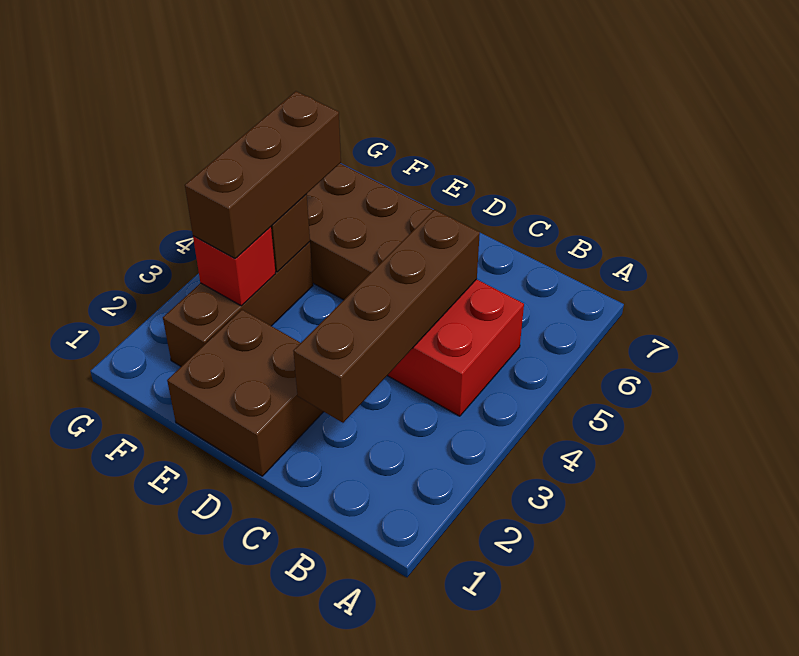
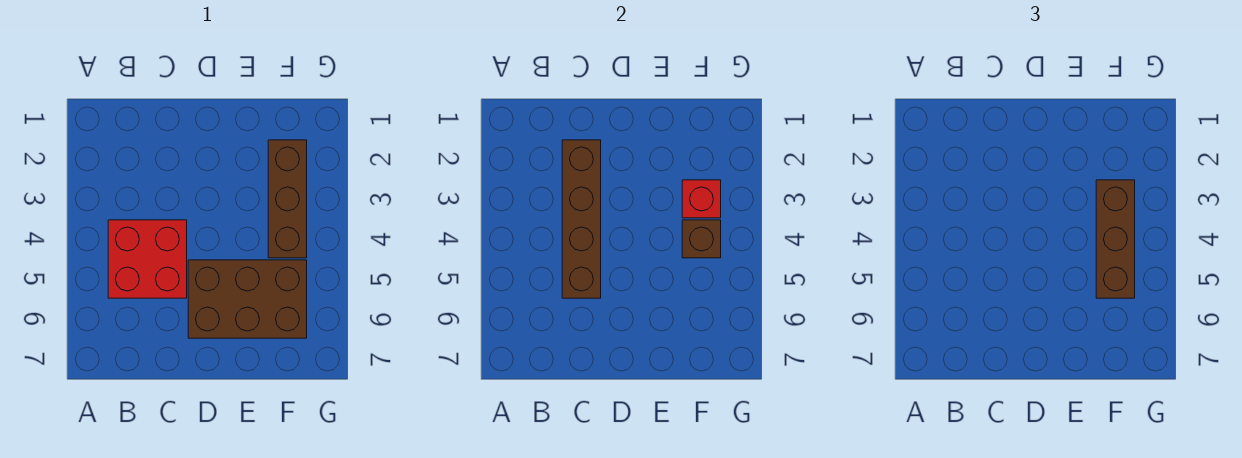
brown 2x2 brick [167,310,324,476] -> none

